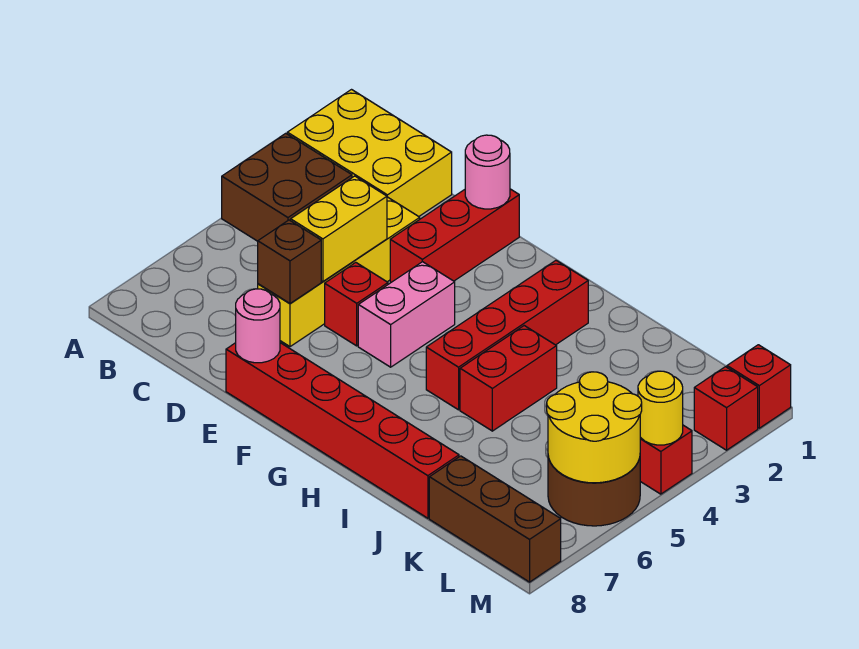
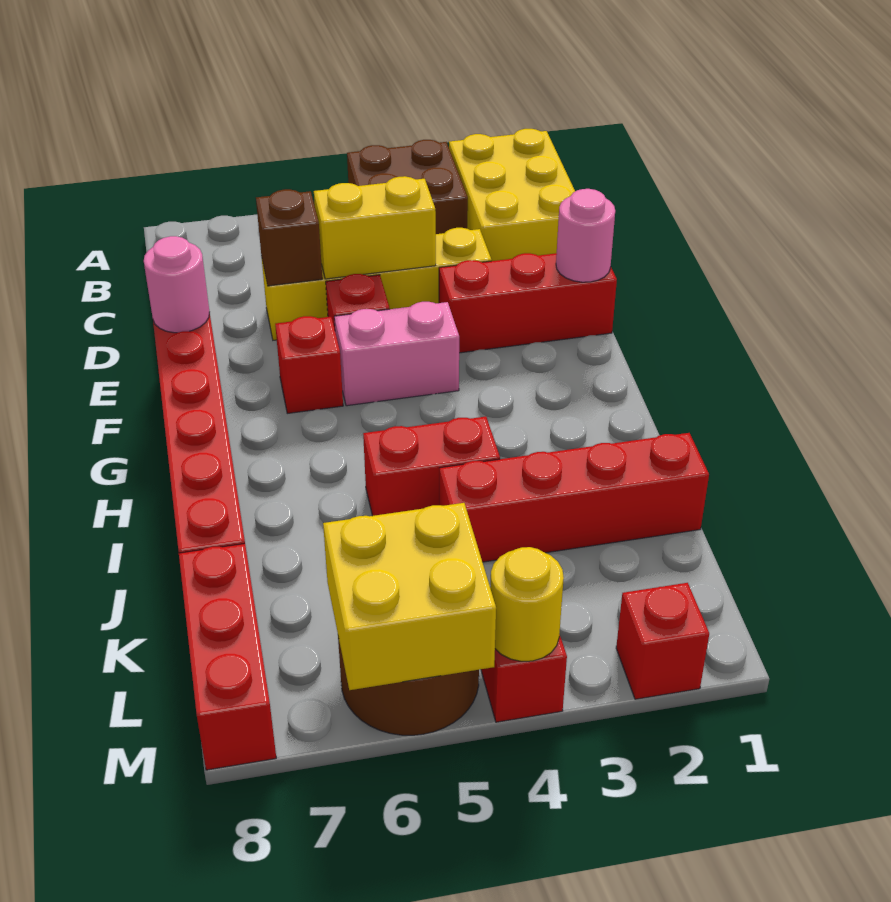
red 1x4 brick [426,261,588,410] -> red 1x4 brick moved to [439,433,709,562]
brown 1x3 brick [429,456,561,582] -> red 1x3 brick [179,544,276,770]
yellow 2x2 round brick [547,372,642,483] -> yellow 2x2 brick [323,503,496,690]
red 1x1 brick [727,345,791,428] -> red 1x1 brick moved to [275,316,343,413]

